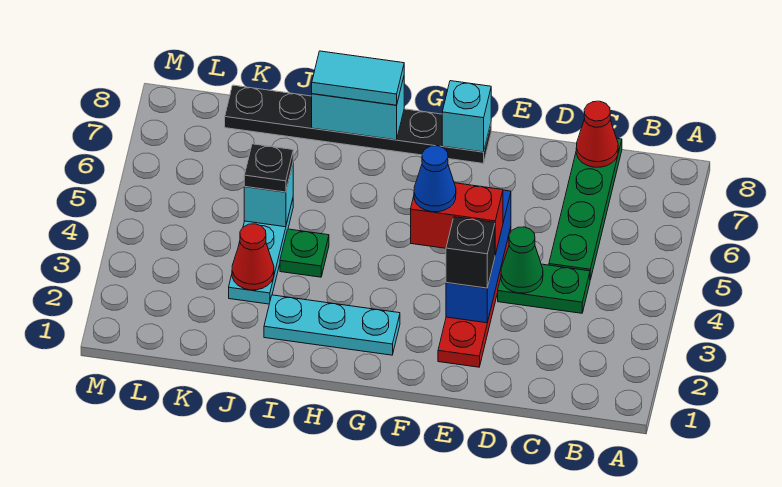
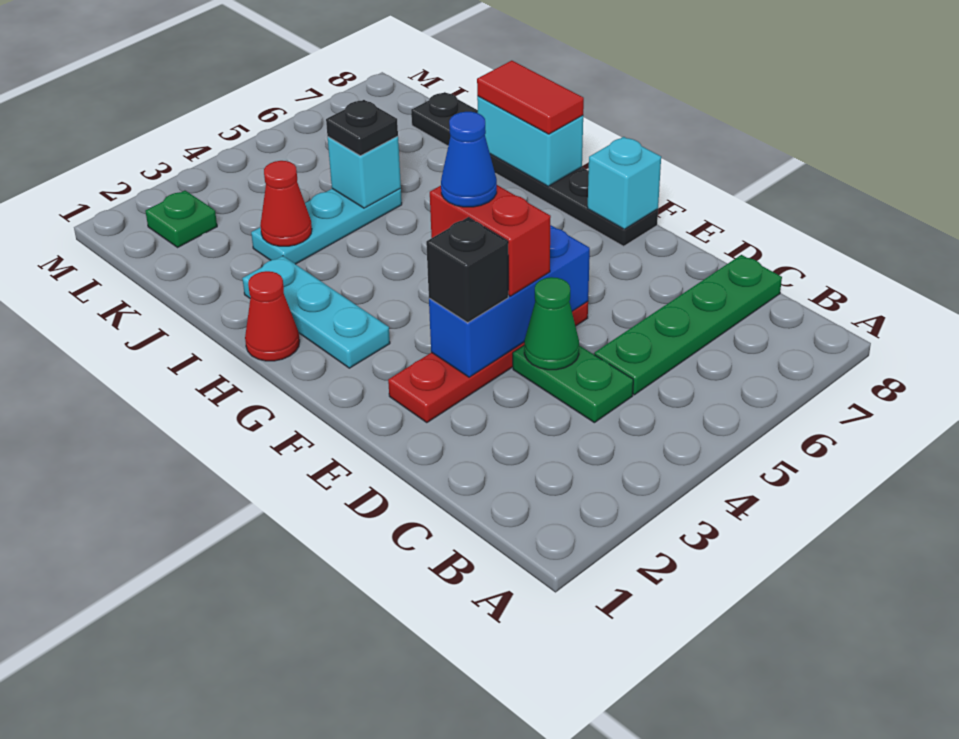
red 1x1 cone [576,101,618,167] -> red 1x1 cone moved to [245,271,300,361]
cyan 1x2 tile [312,51,404,105] -> red 1x2 tile [477,61,584,134]
green 1x1 plate [280,229,329,277] -> green 1x1 plate moved to [145,191,217,247]

